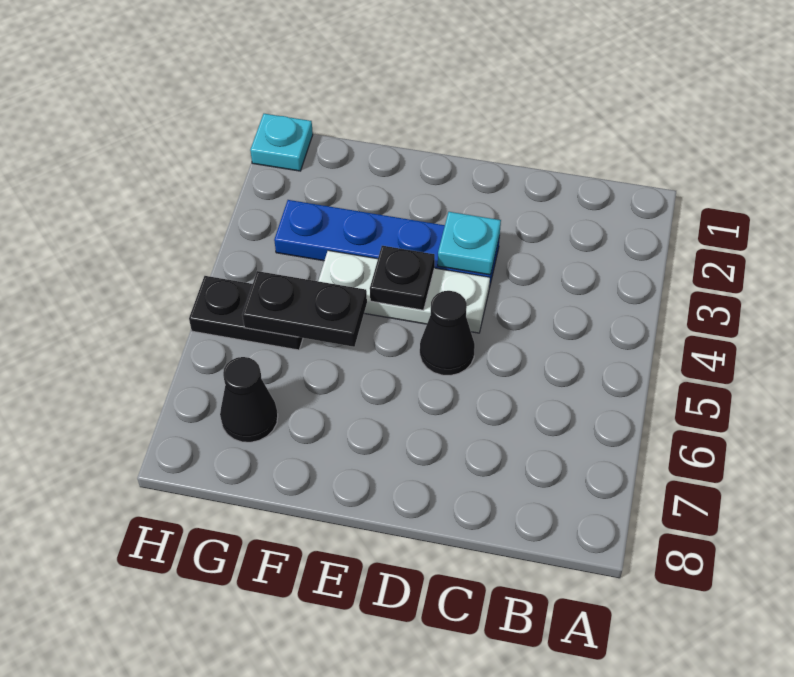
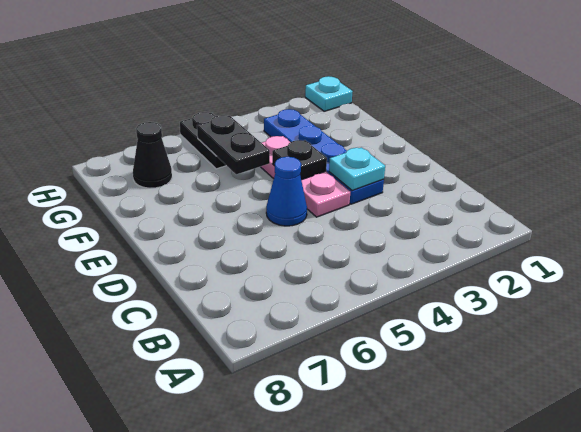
white 1x3 plate [318,251,490,333] -> pink 1x3 plate [261,136,350,217]
black 1x1 cone [420,291,475,375] -> blue 1x1 cone [266,157,307,226]

